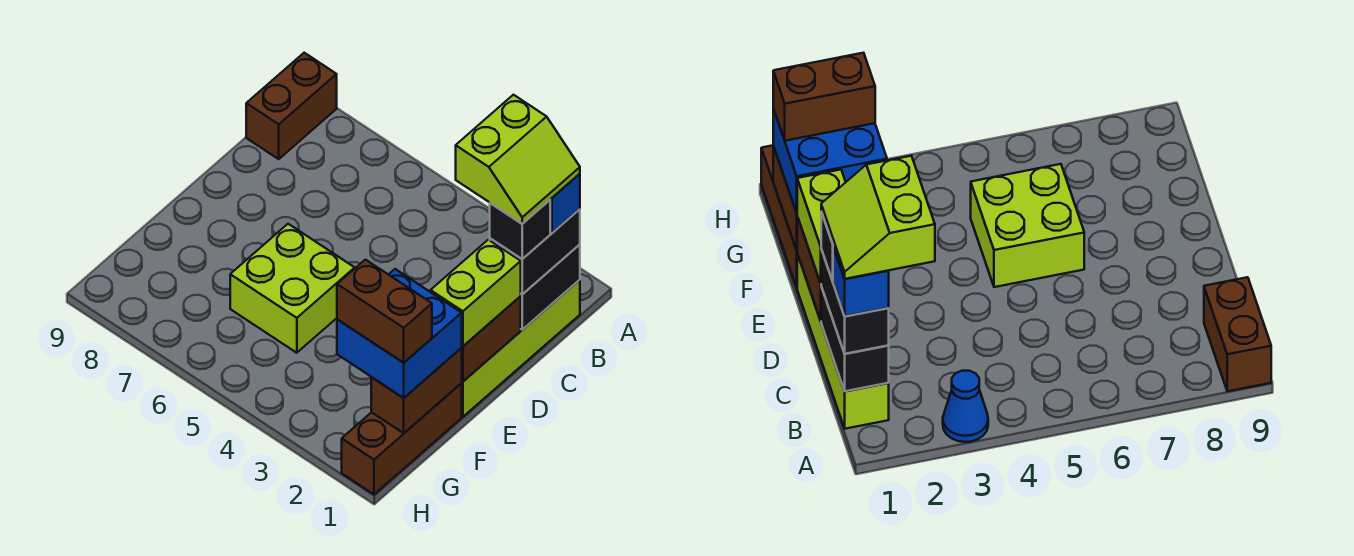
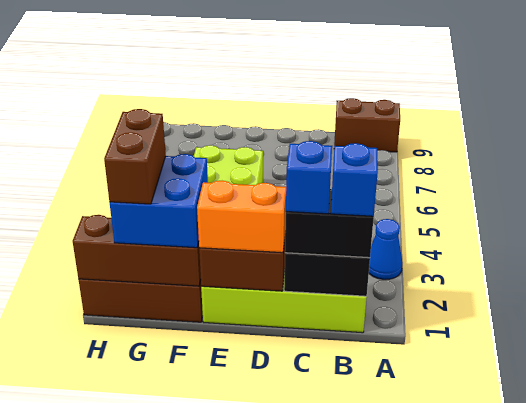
lime 2x2 slope [456,95,580,224] -> none
black 1x1 brick [490,200,550,259] -> blue 1x1 brick [286,141,332,214]
lime 1x2 brick [431,240,521,346] -> orange 1x2 brick [197,181,286,253]
brown 1x2 brick [371,348,462,433] -> brown 1x3 brick [73,215,201,286]

